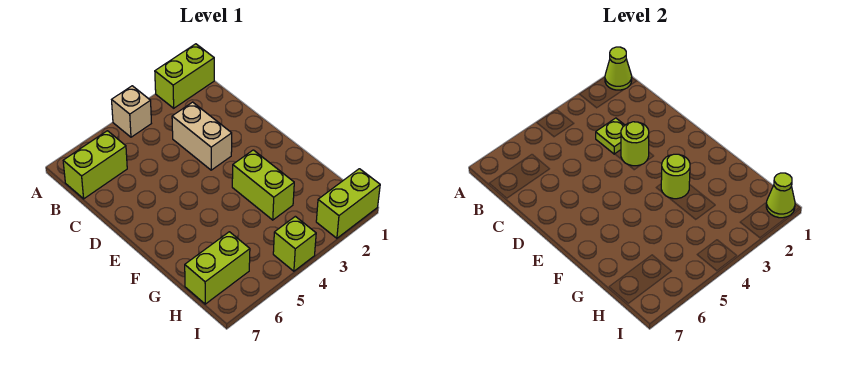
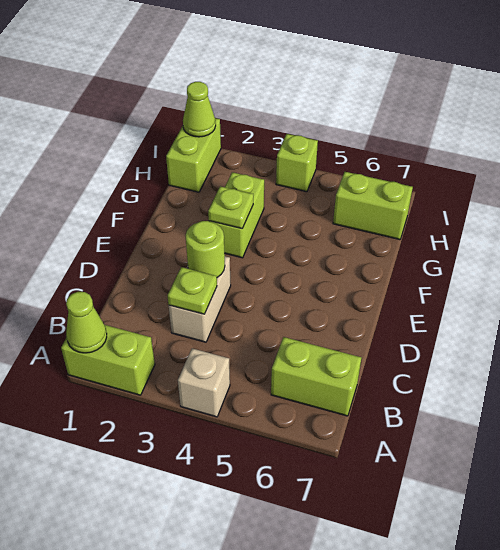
lime 1x1 round brick [661,154,690,199] -> lime 1x1 plate [208,186,253,229]
lime 1x2 brick [316,169,380,238] -> lime 1x2 brick turned to [166,118,221,192]

